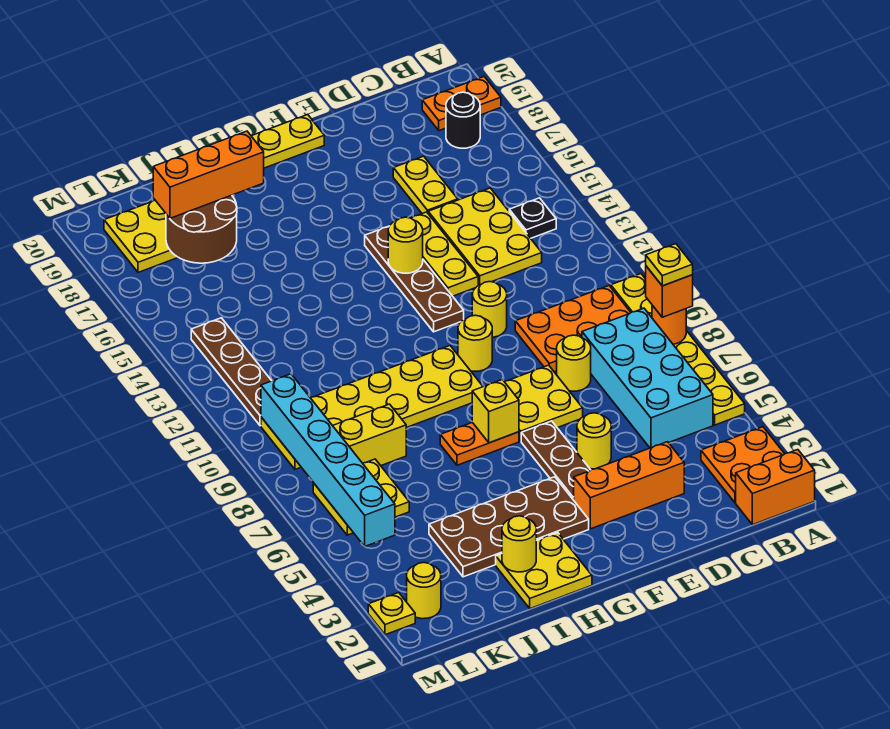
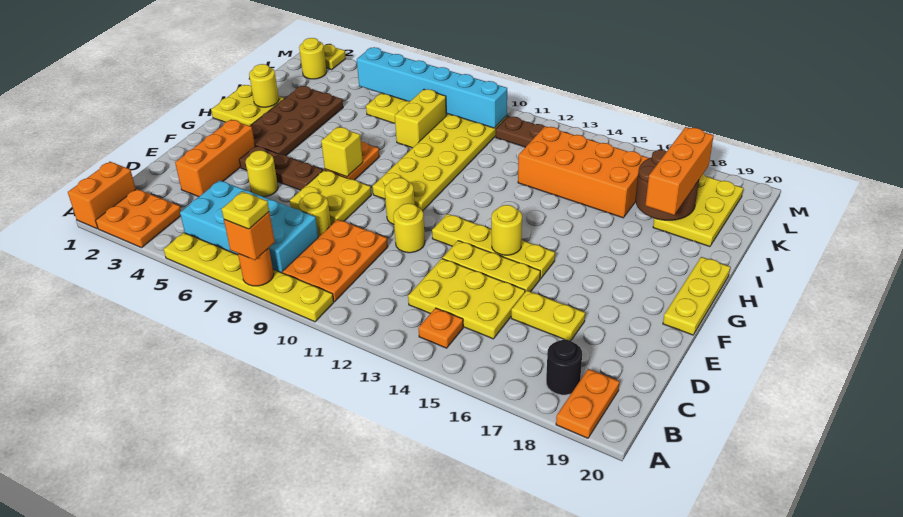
black 1x1 plate [509,198,556,238] -> orange 1x1 plate [418,308,463,348]
brown 1x4 plate [365,226,464,332] -> yellow 1x4 plate [432,214,555,279]
none -> orange 2x4 brick [518,126,648,218]

